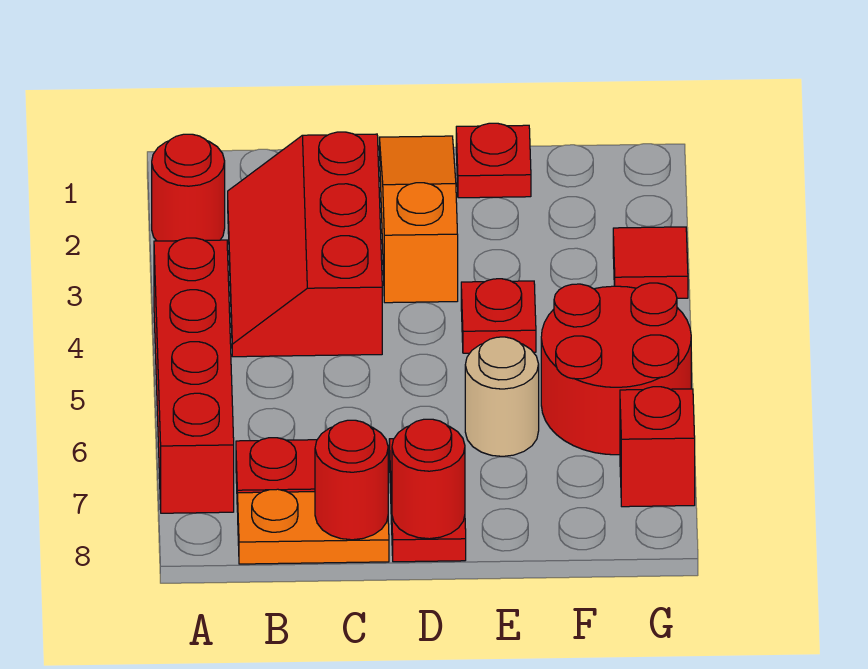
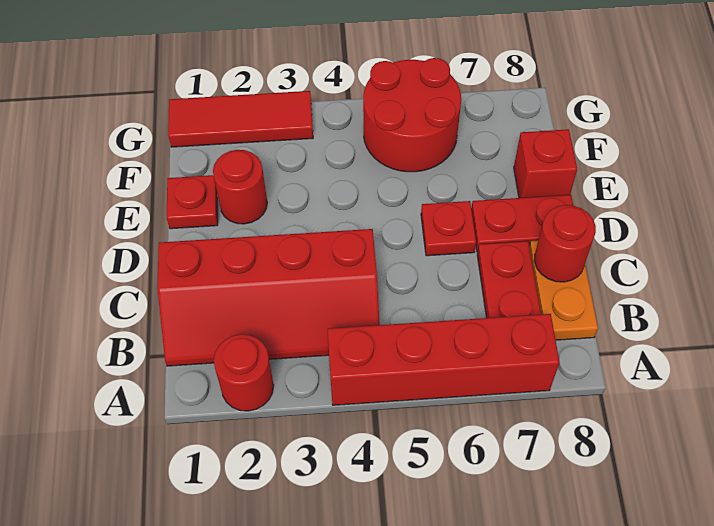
red 2x3 slope [228,132,382,357] -> red 2x4 slope [157,229,380,366]
orange 1x3 slope [379,136,458,303] -> none
red 1x1 round brick [392,419,465,539] -> red 1x1 round brick moved to [213,150,267,224]
red 1x1 plate [461,279,536,353] -> red 1x1 plate moved to [421,201,476,256]
tan 1x1 round brick [465,337,539,456] -> none
red 1x1 tile [613,227,688,298] -> red 1x3 tile [168,91,313,147]
red 1x1 brick [620,387,695,507] -> red 1x1 brick moved to [514,129,577,198]

